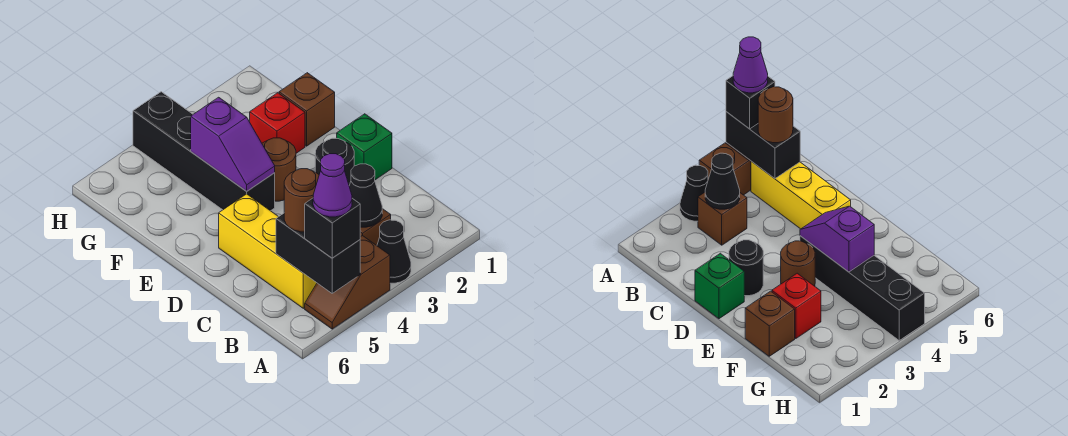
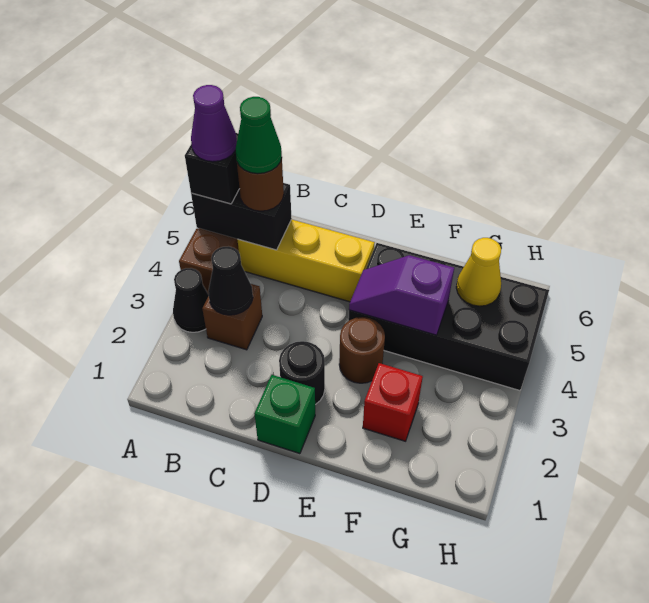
none -> green 1x1 cone [235,97,282,174]
black 1x4 brick [133,92,275,211] -> black 2x4 brick [349,243,549,391]
brown 1x1 brick [279,73,335,146] -> none
none -> yellow 1x1 cone [456,238,501,306]

